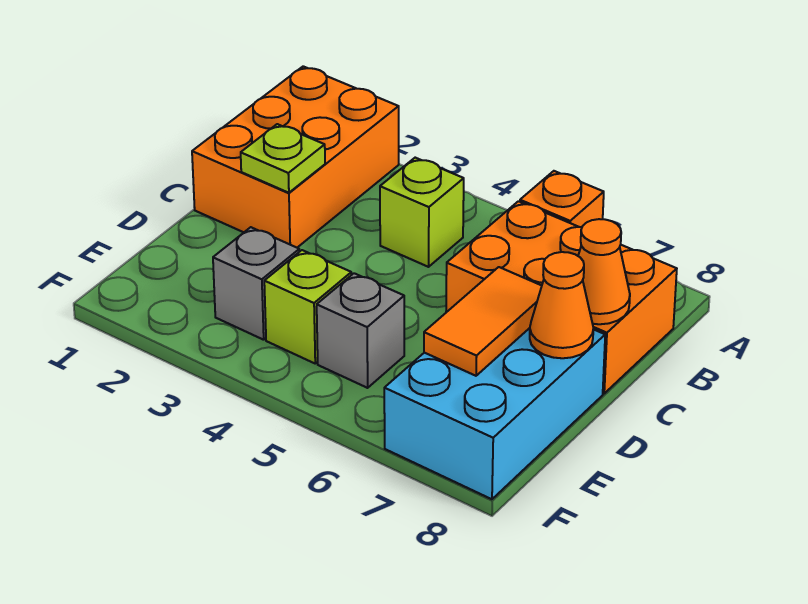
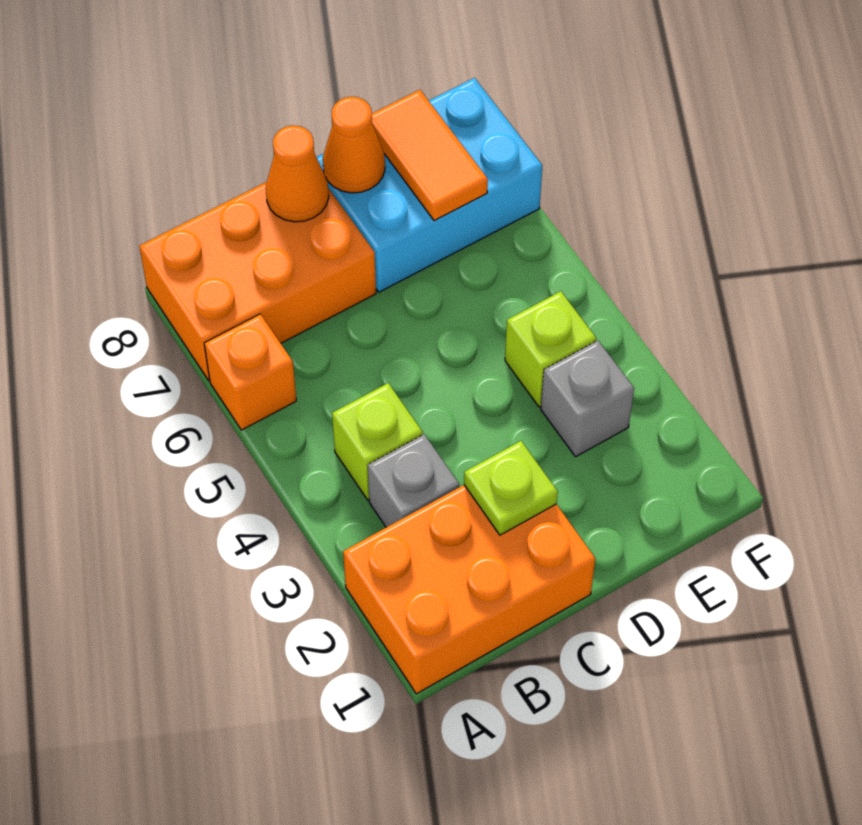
orange 2x3 brick [446,201,677,393] -> orange 2x3 brick turned to [139,182,376,381]
orange 1x2 tile [424,267,542,376] -> orange 1x2 tile turned to [372,90,488,221]
grey 1x1 brick [317,273,404,388] -> grey 1x1 brick moved to [368,434,459,527]

